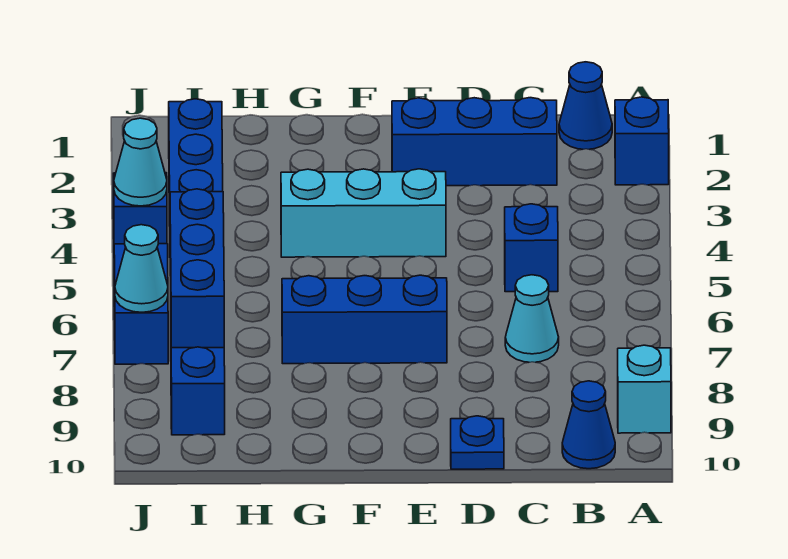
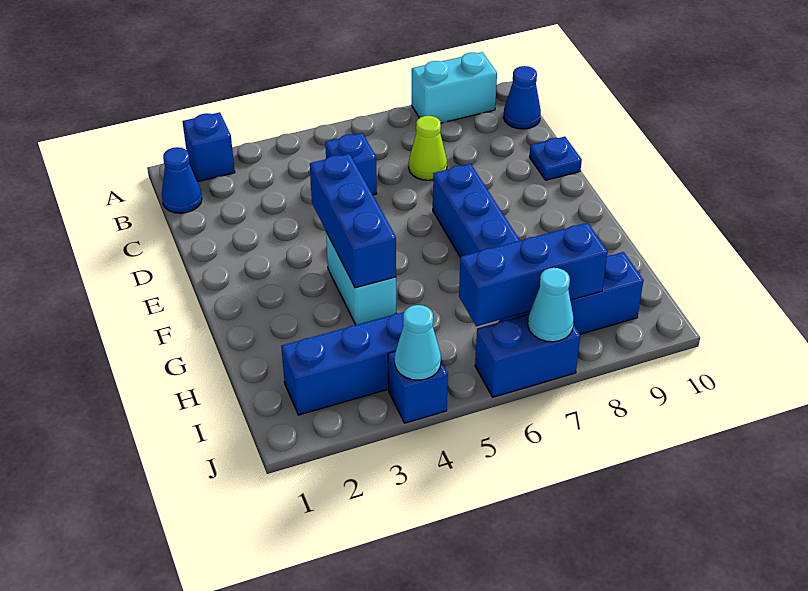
cyan 1x1 brick [618,345,671,433] -> cyan 1x2 brick [412,52,497,123]
blue 1x3 brick [392,98,557,186] -> blue 1x3 brick moved to [310,154,396,288]
cyan 1x1 cone [505,275,559,362] -> lime 1x1 cone [409,116,447,180]
cyan 1x3 brick [281,169,446,257] -> cyan 1x2 brick [326,232,396,325]

